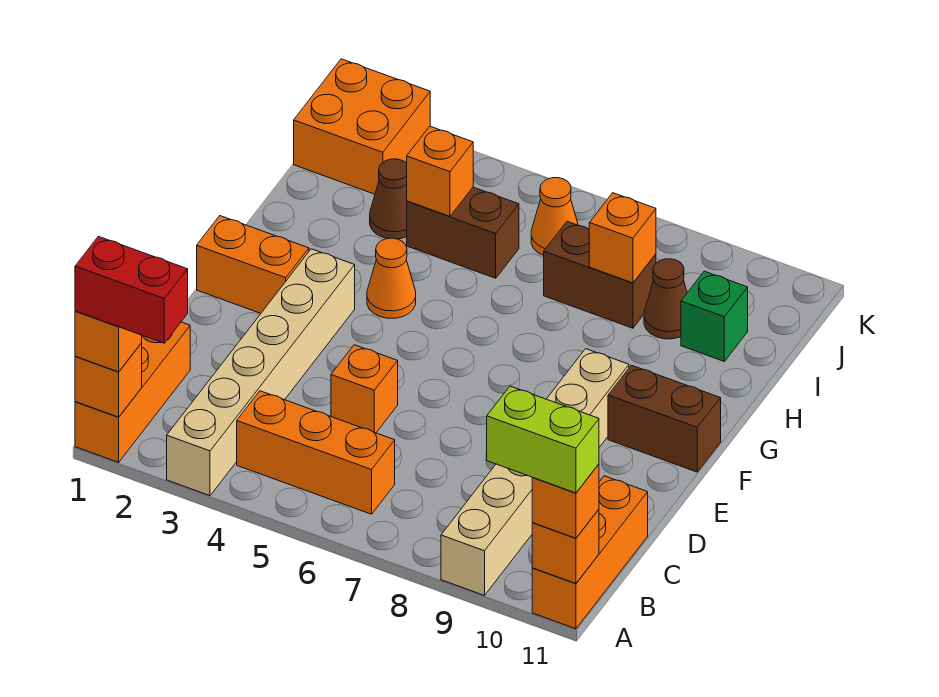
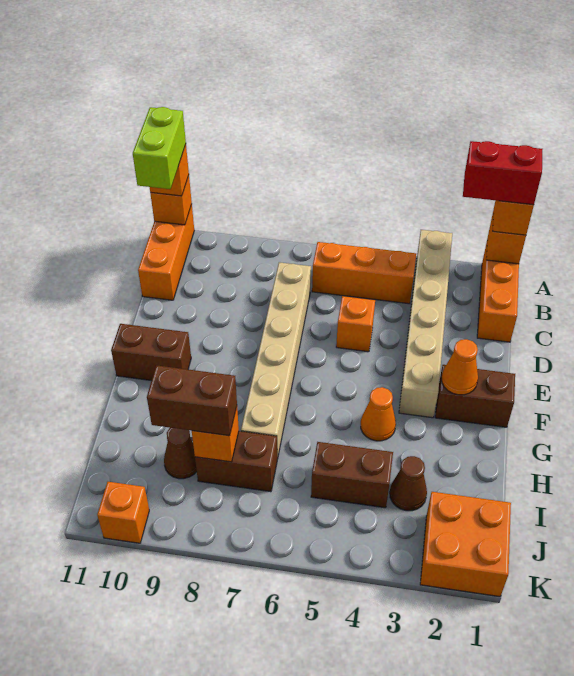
tan 1x6 brick [441,349,629,596] -> tan 1x6 brick moved to [241,262,311,459]
lime 1x2 brick [487,386,599,493] -> lime 1x2 brick turned to [133,107,186,189]
orange 1x2 brick [197,216,309,313] -> brown 1x2 brick [435,365,515,427]
orange 1x1 brick [407,126,473,216] -> orange 1x1 brick moved to [97,482,149,543]
none -> brown 1x2 brick [147,365,237,436]
green 1x1 brick [681,271,748,361] -> none
orange 1x1 cone [531,178,578,256] -> orange 1x1 cone moved to [441,339,478,395]

